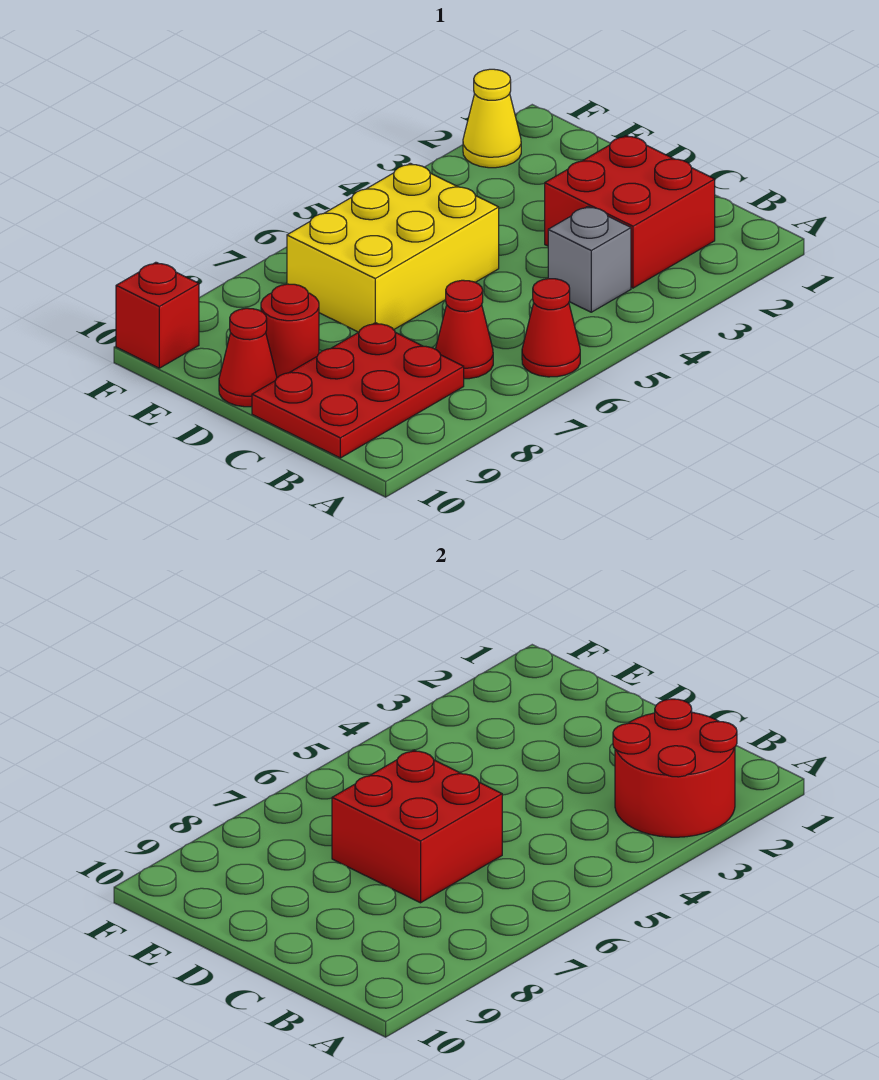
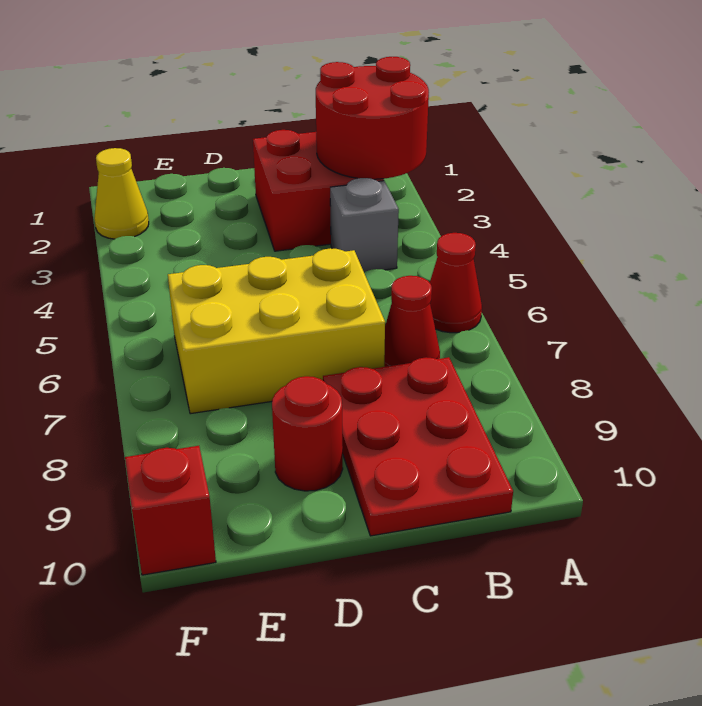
red 2x2 brick [332,750,502,903] -> none
yellow 2x3 brick [287,163,499,332] -> yellow 2x3 brick turned to [168,248,385,414]
red 1x1 cone [219,308,277,407] -> none

